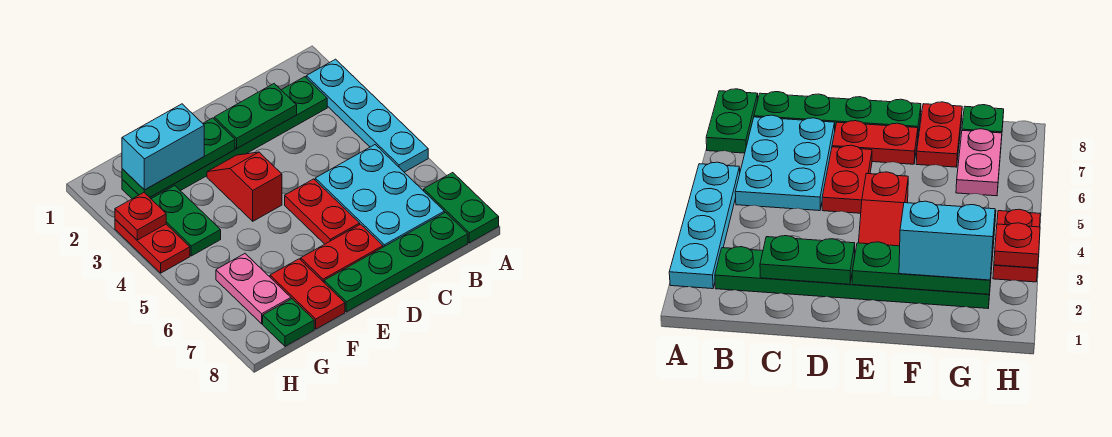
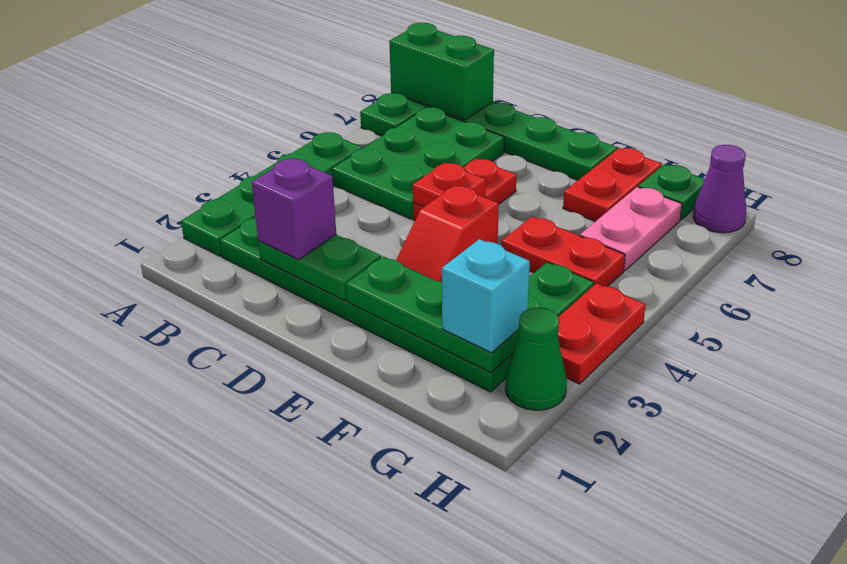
cyan 1x4 plate [306,59,428,172] -> green 1x4 plate [181,132,362,256]
none -> green 1x2 brick [389,23,494,120]
cyan 2x3 plate [315,145,444,247] -> green 2x3 plate [332,107,504,219]
none -> purple 1x1 brick [252,158,336,260]
red 1x2 plate [301,224,383,282] -> red 1x2 plate moved to [501,217,625,286]
cyan 1x2 brick [122,104,204,190] -> cyan 1x1 brick [442,239,530,353]
none -> green 1x1 cone [505,308,567,410]
red 1x1 plate [115,193,166,240] -> red 1x1 plate moved to [413,163,486,207]
none -> purple 1x1 cone [693,145,746,233]

